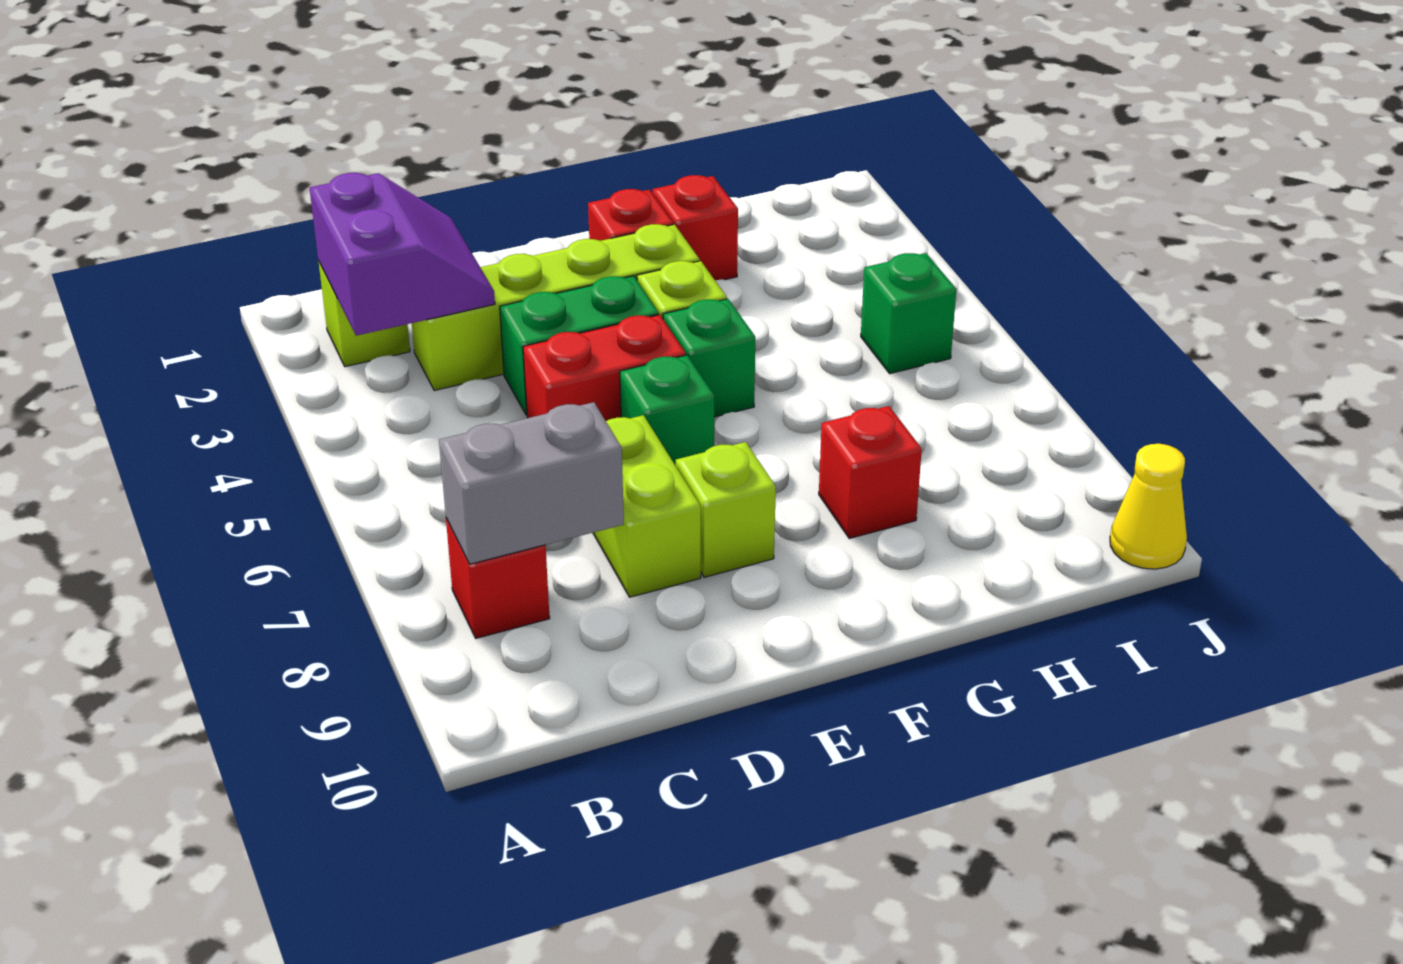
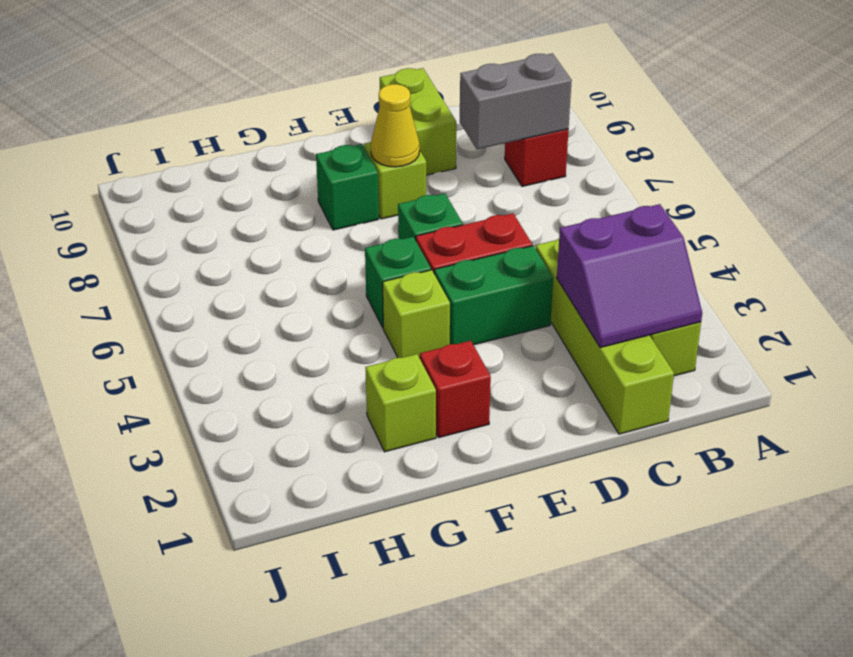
purple 2x2 slope [310,173,495,336] -> purple 2x2 slope turned to [557,204,702,348]
lime 1x4 brick [412,224,700,391] -> lime 1x4 brick turned to [536,239,674,434]
lime 1x2 brick [593,415,701,597] -> lime 1x2 brick moved to [380,68,456,175]
red 1x1 brick [653,175,738,280] -> lime 1x1 brick [365,354,436,452]
red 1x1 brick [819,406,922,538] -> none
green 1x1 brick [861,253,957,374] -> green 1x1 brick moved to [316,144,379,230]
yellow 1x1 cone [1110,444,1187,569] -> yellow 1x1 cone moved to [371,84,420,167]

